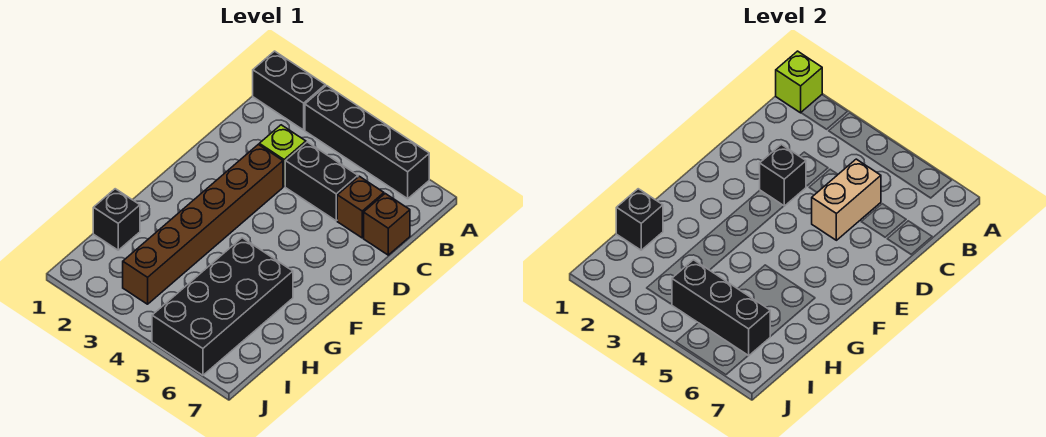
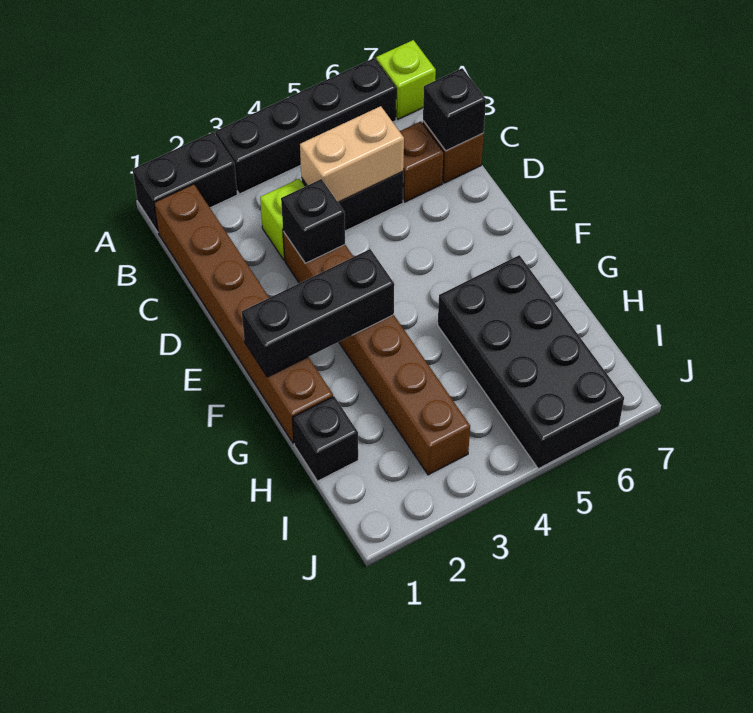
lime 1x1 brick [776,51,822,113] -> lime 1x1 brick moved to [376,40,436,119]
none -> brown 1x6 brick [154,184,333,443]
tan 1x2 brick [812,159,881,240] -> tan 1x2 brick turned to [300,106,404,202]
black 1x1 brick [616,189,663,250] -> black 1x1 brick moved to [423,68,486,151]
black 1x3 brick [672,260,770,356] -> black 1x3 brick moved to [242,249,394,377]

